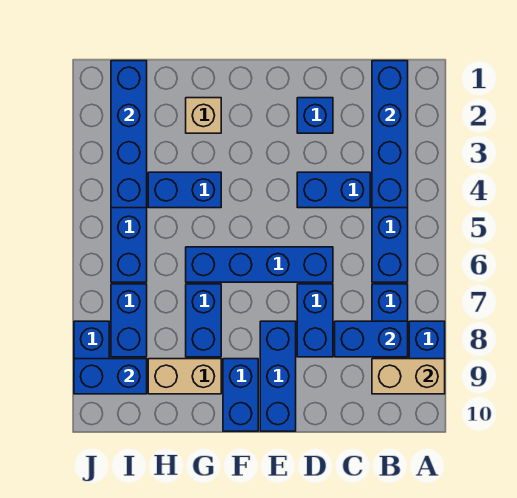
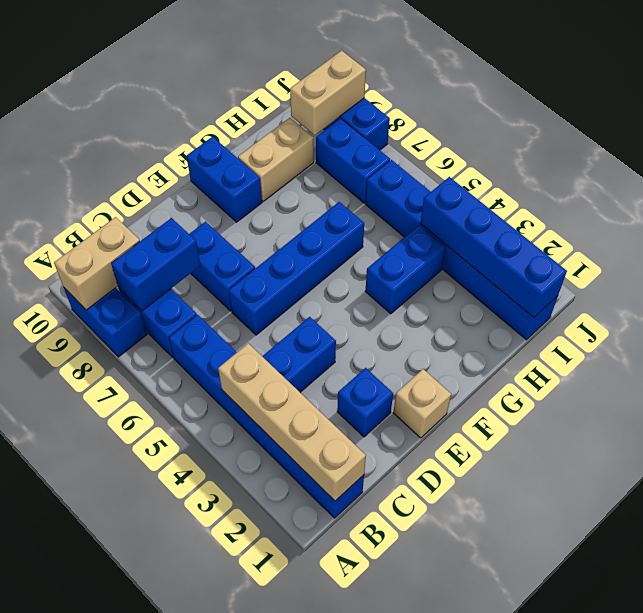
blue 1x4 brick [372,61,408,208] -> tan 1x4 brick [218,343,366,501]
blue 1x3 brick [260,321,296,431] -> none
tan 1x1 brick [186,98,221,133] -> tan 1x1 brick moved to [393,369,451,438]
blue 1x2 brick [186,284,221,357] -> none
blue 1x2 brick [74,359,147,394] -> tan 1x2 brick [290,51,366,135]

